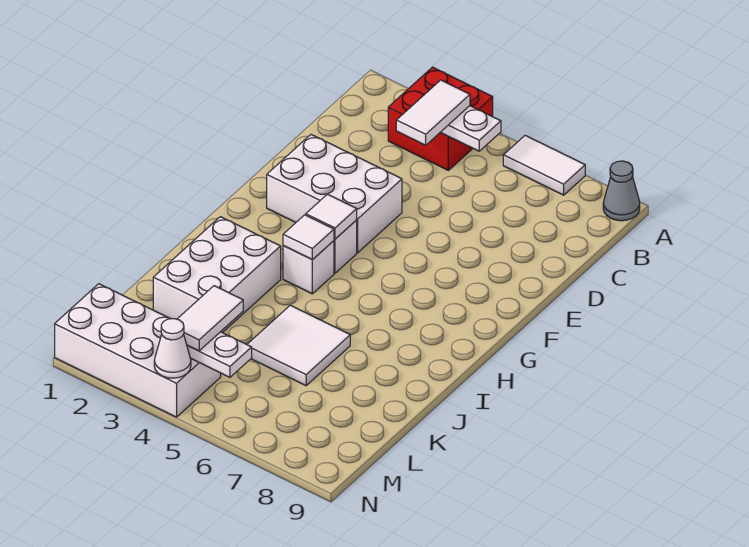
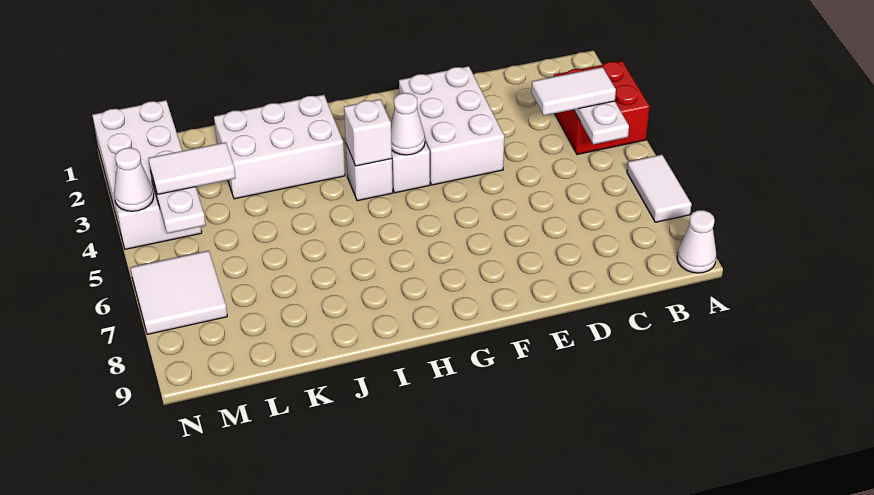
grey 1x1 cone [603,161,640,221] -> white 1x1 cone [677,210,716,273]
white 1x1 tile [306,194,357,239] -> white 1x1 cone [391,93,425,155]
white 1x1 tile [283,215,334,260] -> white 1x1 brick [344,99,392,166]
white 2x2 tile [247,305,350,386] -> white 2x2 tile moved to [131,251,227,334]

